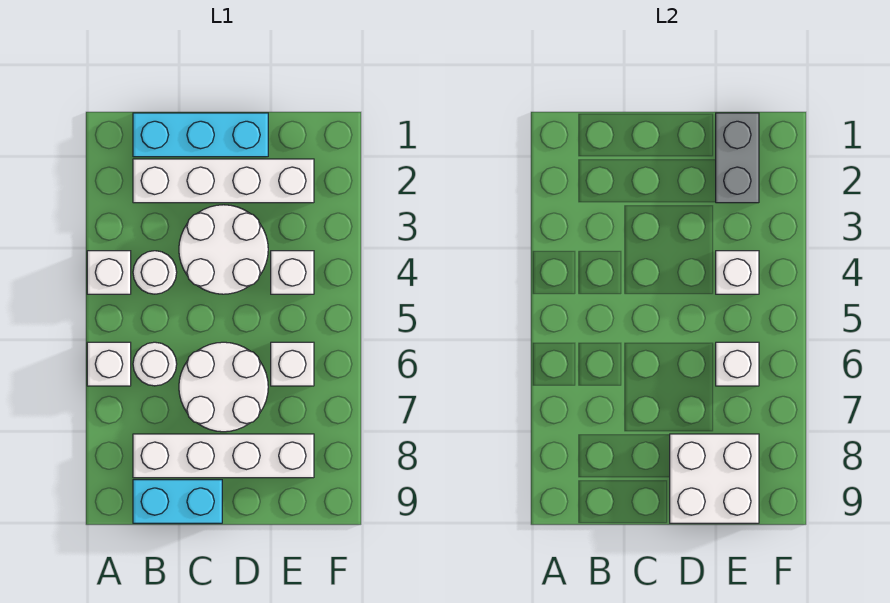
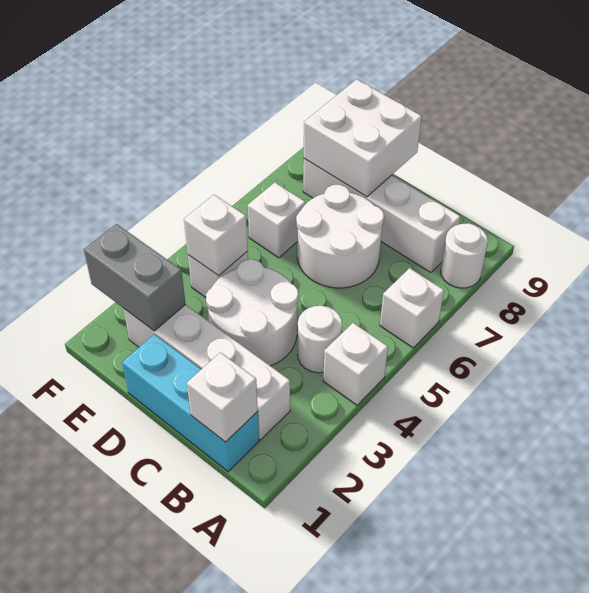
white 1x1 round brick [133,342,177,386] -> white 1x1 round brick moved to [441,223,488,288]
cyan 1x2 brick [133,480,222,523] -> none
grey 1x2 brick [716,113,759,203] -> grey 1x2 brick turned to [84,224,185,331]
white 1x1 brick [716,342,759,386] -> white 1x1 brick moved to [187,352,258,442]

